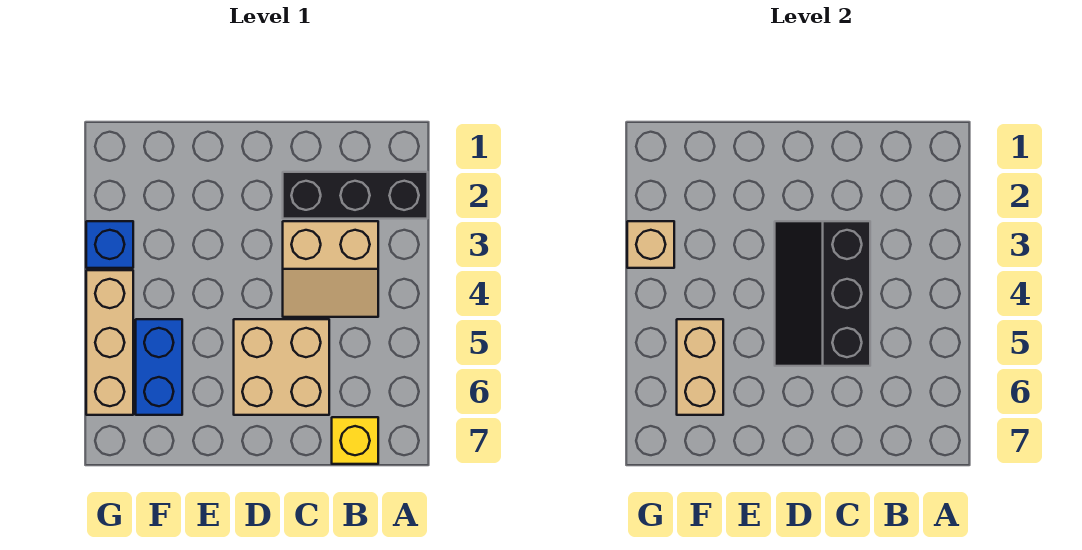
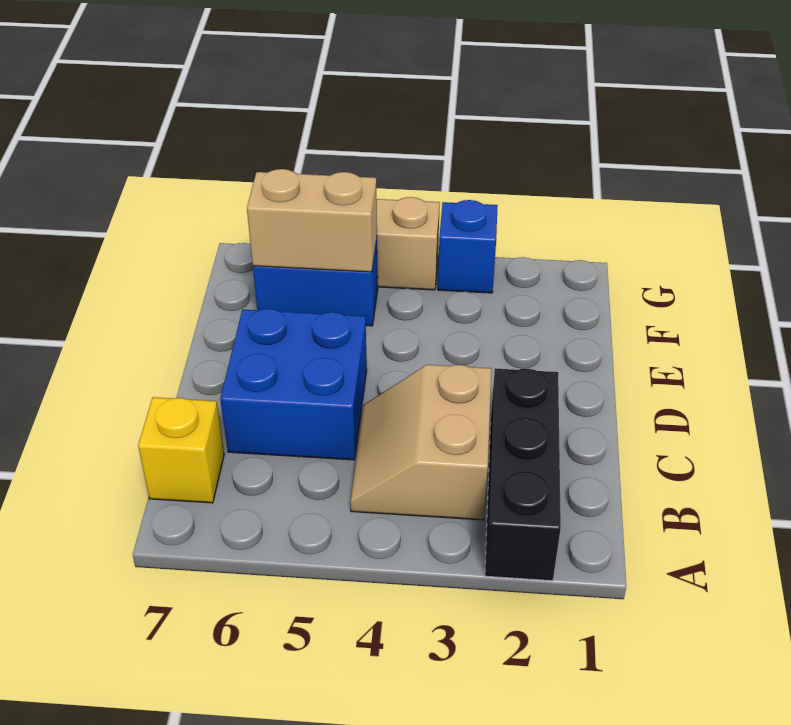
black 2x3 slope [775,221,870,366] -> none
tan 2x2 brick [234,319,329,415] -> blue 2x2 brick [220,309,367,460]
tan 1x1 brick [627,221,674,268] -> none

